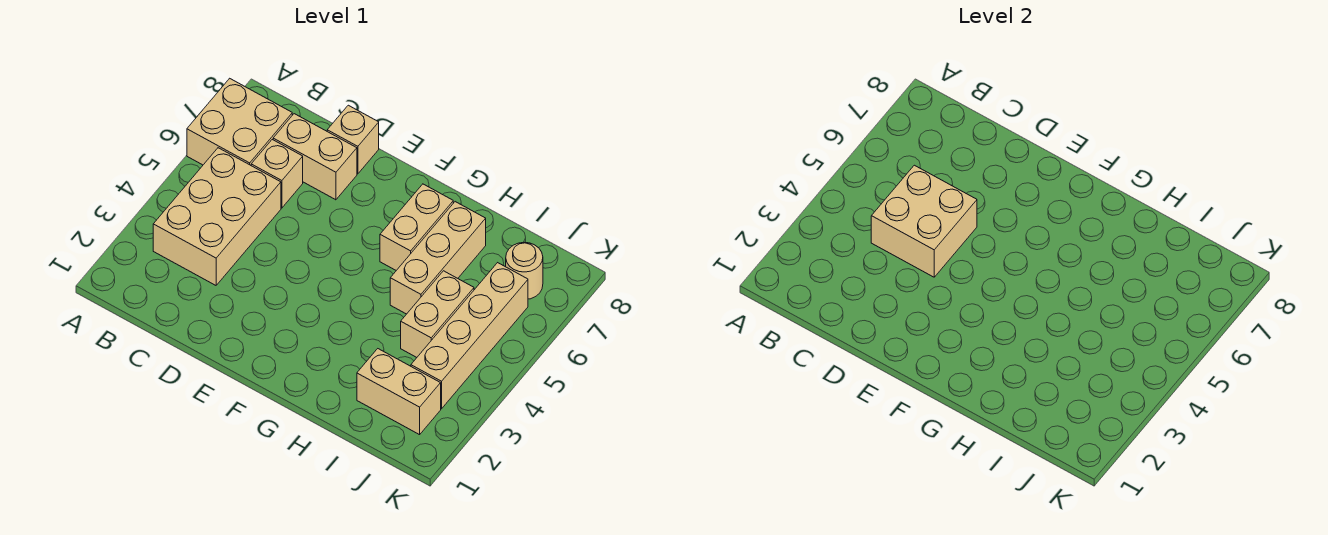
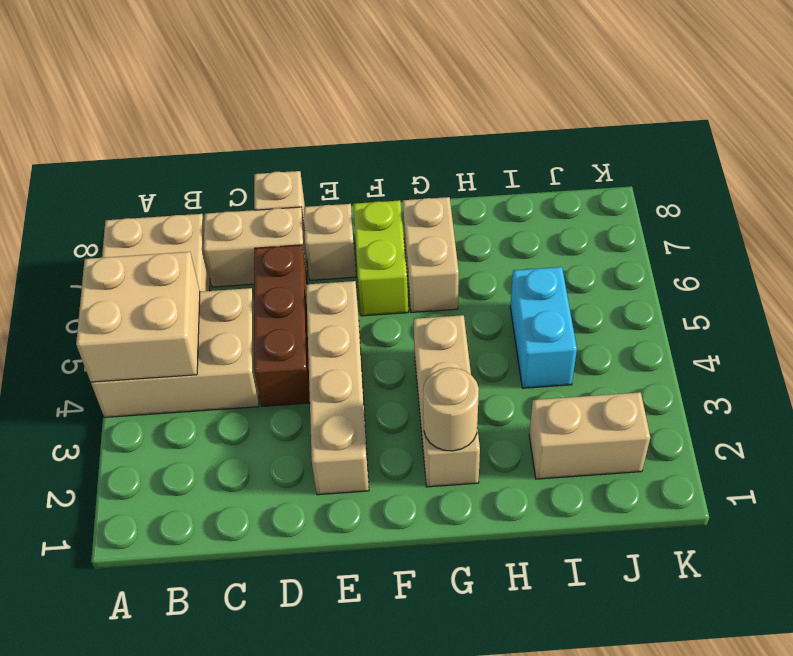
tan 2x3 brick [153,148,281,285] -> tan 2x3 brick turned to [91,288,259,417]
tan 2x2 brick [871,165,977,277] -> tan 2x2 brick moved to [76,252,200,382]
tan 1x1 brick [251,140,303,208] -> tan 1x1 brick moved to [304,204,356,280]
none -> brown 1x3 brick [254,245,310,406]
none -> lime 1x2 brick [353,200,408,316]
tan 1x3 brick [390,202,486,314] -> tan 1x3 brick moved to [414,315,480,487]
tan 1x2 brick [401,271,474,357] -> cyan 1x2 brick [510,267,577,388]
tan 1x4 brick [411,263,528,409] -> tan 1x4 brick moved to [306,281,369,495]
tan 1x1 round brick [506,242,543,299] -> tan 1x1 round brick moved to [423,368,479,451]

